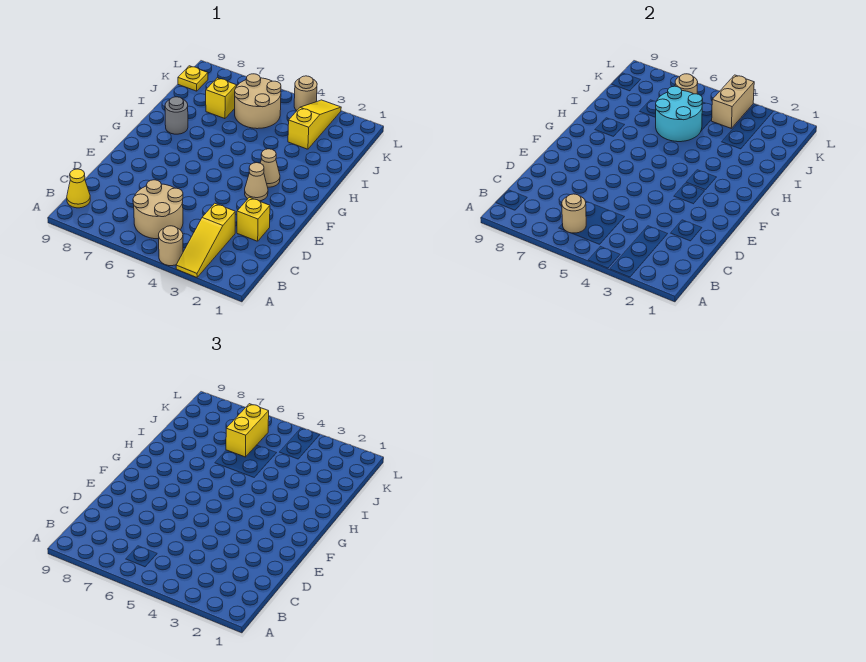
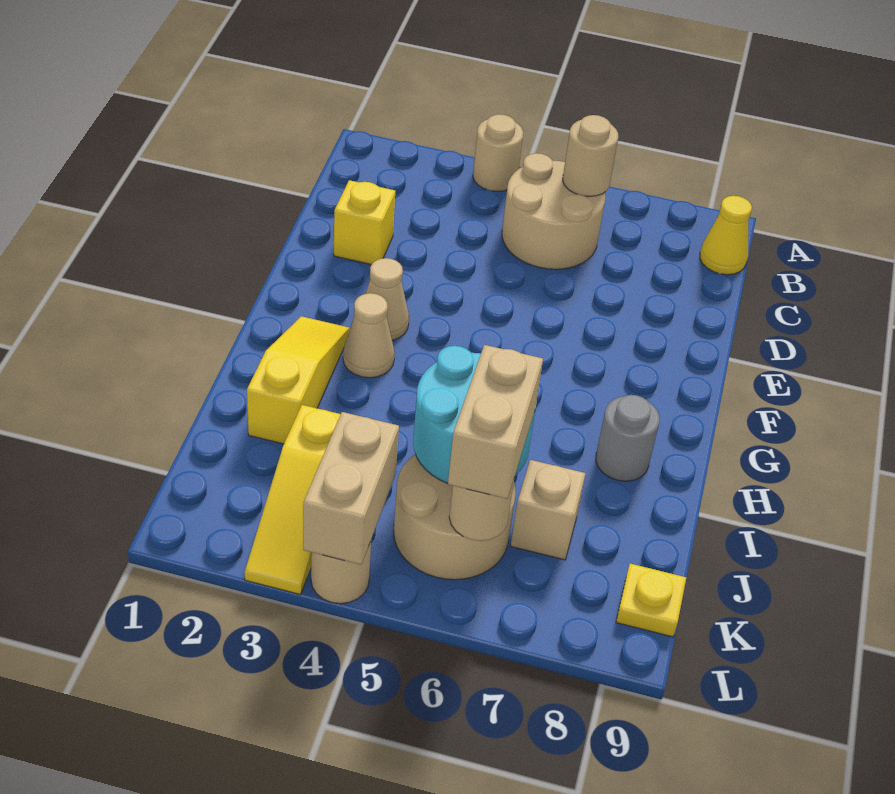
yellow 1x3 slope [176,203,235,277] -> yellow 1x3 slope moved to [247,316,349,444]
yellow 1x2 brick [226,404,269,457] -> tan 1x2 brick [448,345,543,499]
yellow 1x1 brick [206,78,237,119] -> tan 1x1 brick [511,460,586,560]

